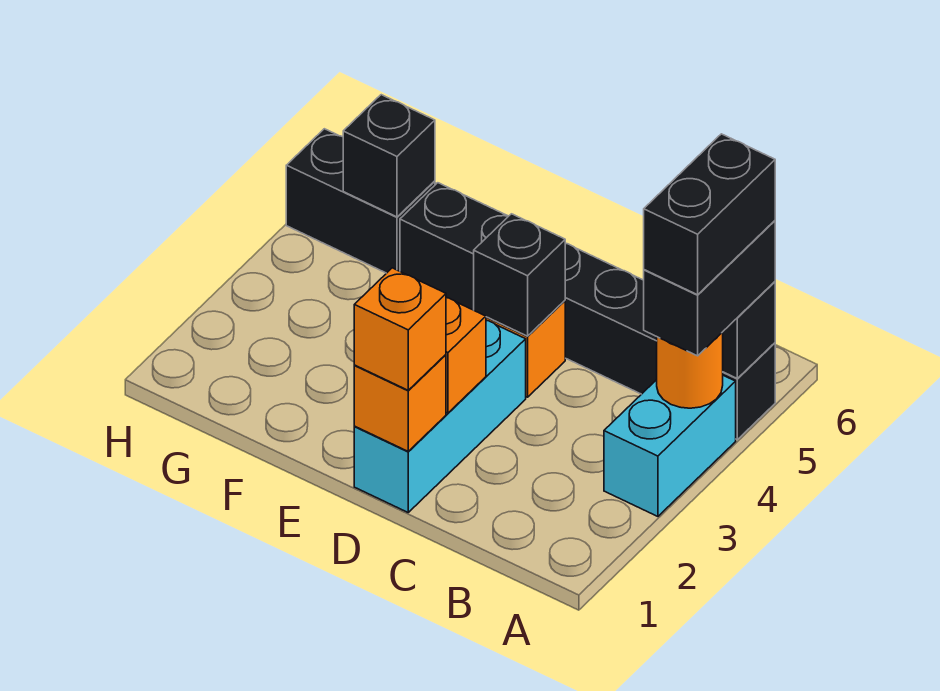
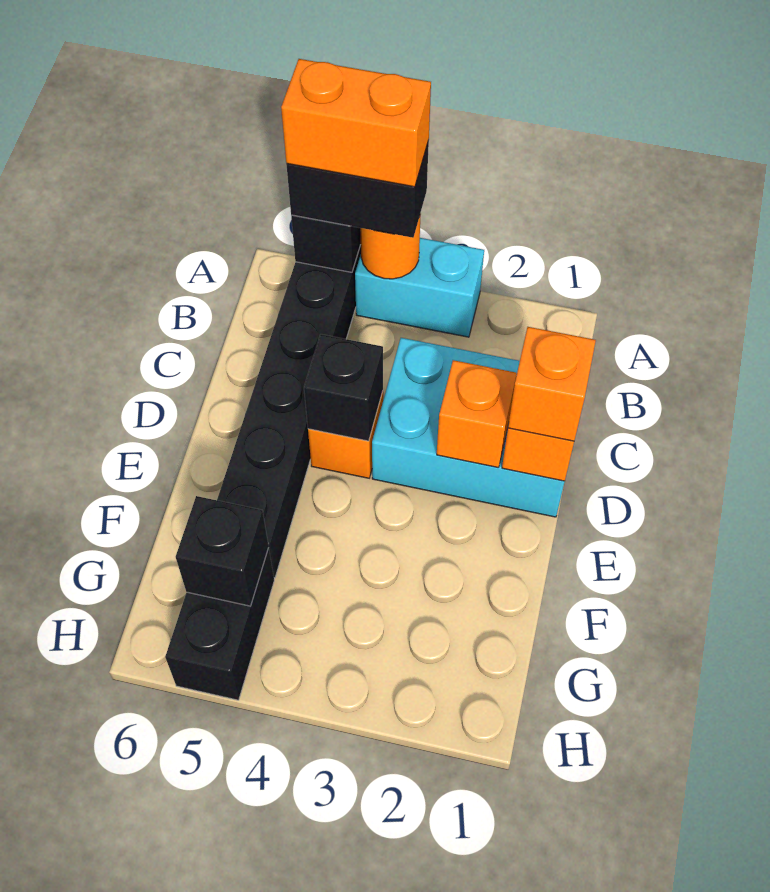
black 1x2 brick [644,134,775,295] -> orange 1x2 brick [281,59,431,187]
cyan 1x3 brick [354,320,526,512] -> cyan 2x3 brick [372,338,565,517]

